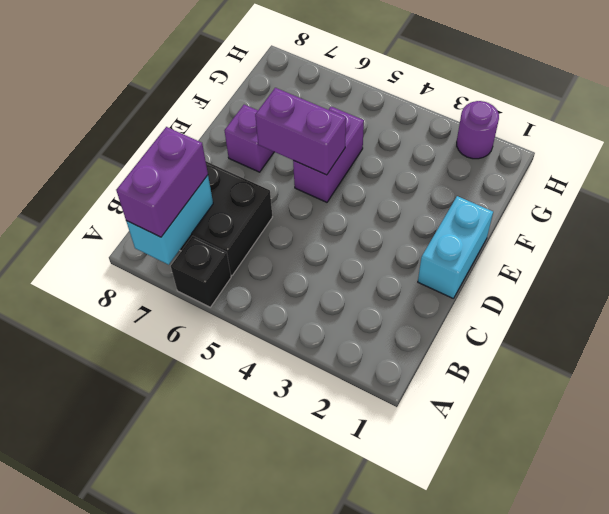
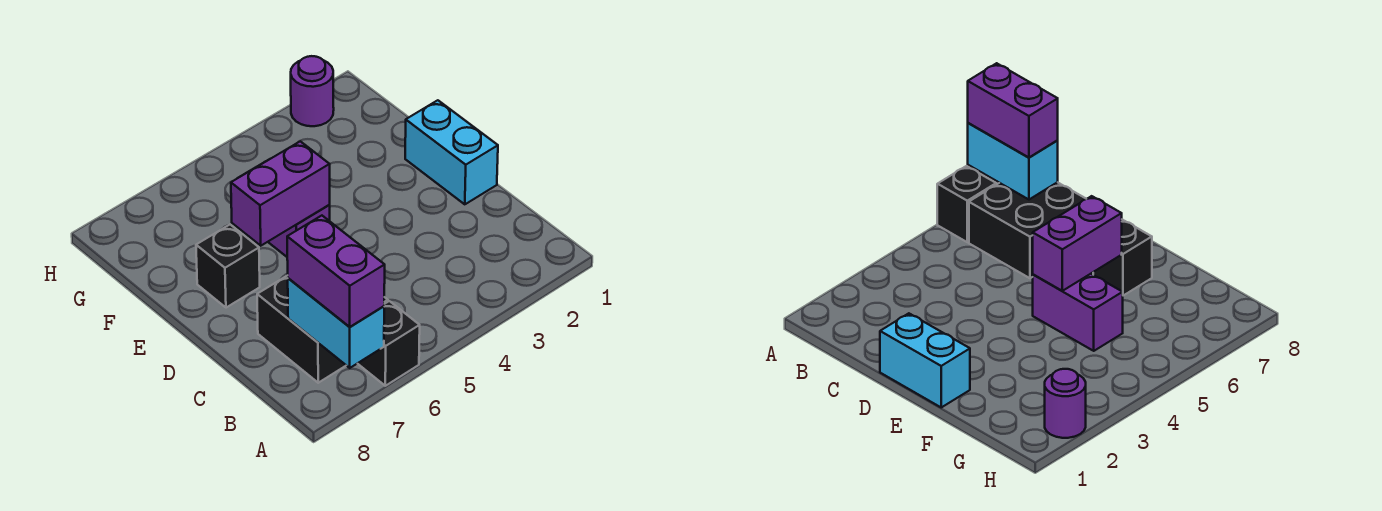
purple 1x1 brick [225,105,274,172] -> black 1x1 brick [196,225,260,308]

